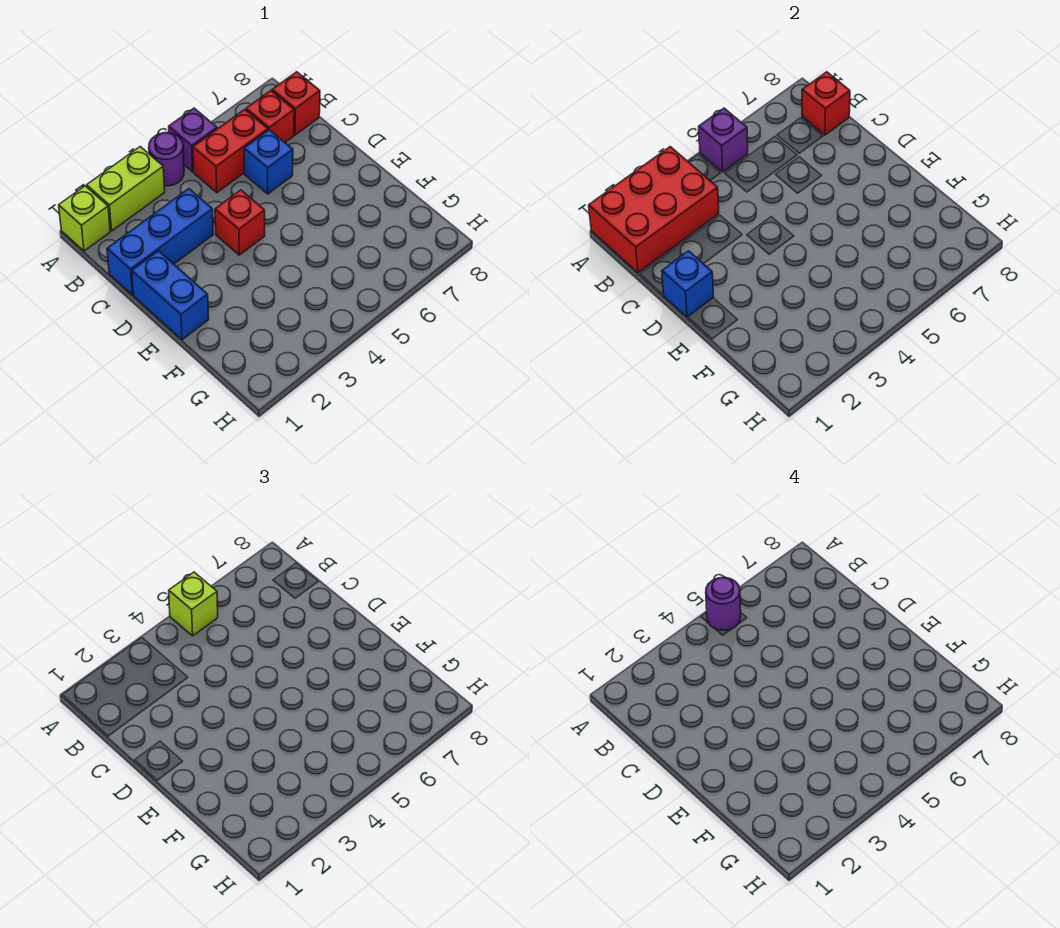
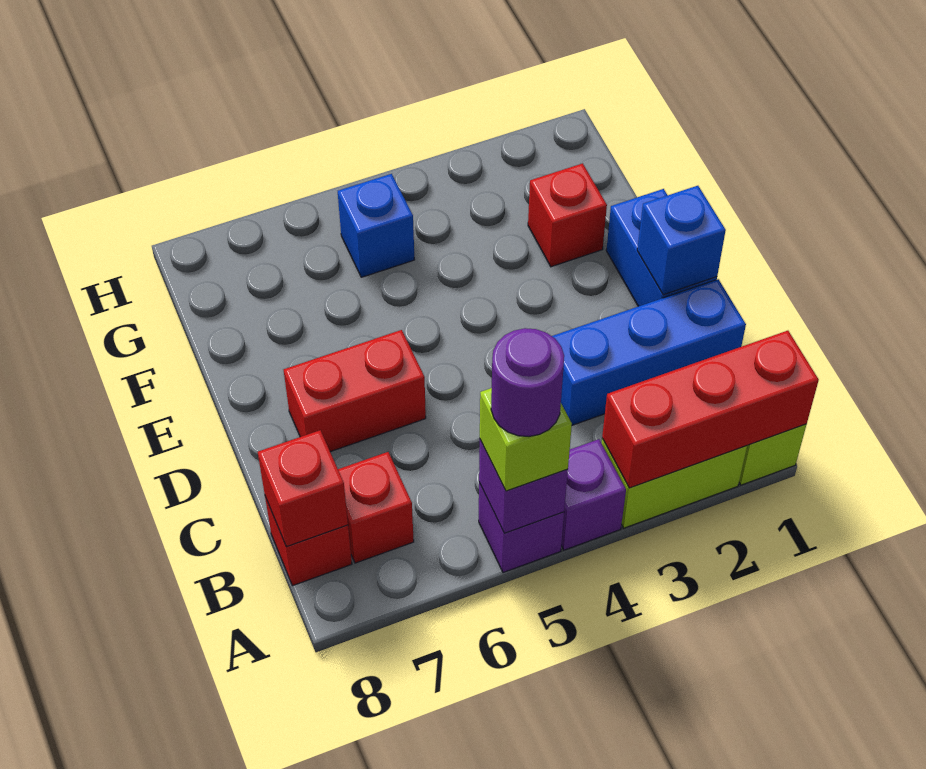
red 2x3 brick [589,147,719,273] -> red 1x3 brick [602,331,819,488]
purple 1x1 round brick [149,133,184,186] -> purple 1x1 brick [561,439,626,550]
red 1x2 brick [193,109,268,193] -> red 1x2 brick moved to [284,330,426,452]
blue 1x1 brick [244,130,293,194] -> blue 1x1 brick moved to [338,174,415,277]
red 1x1 brick [215,190,265,255] -> red 1x1 brick moved to [528,163,607,267]

